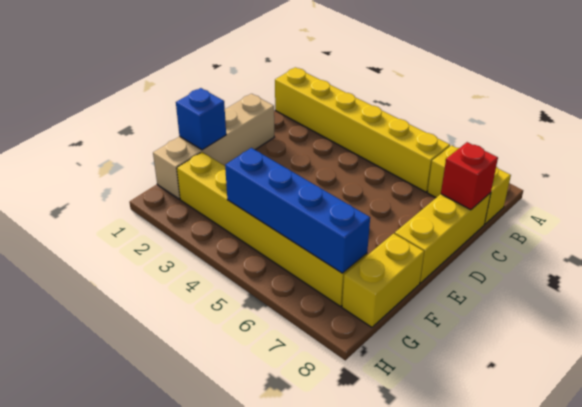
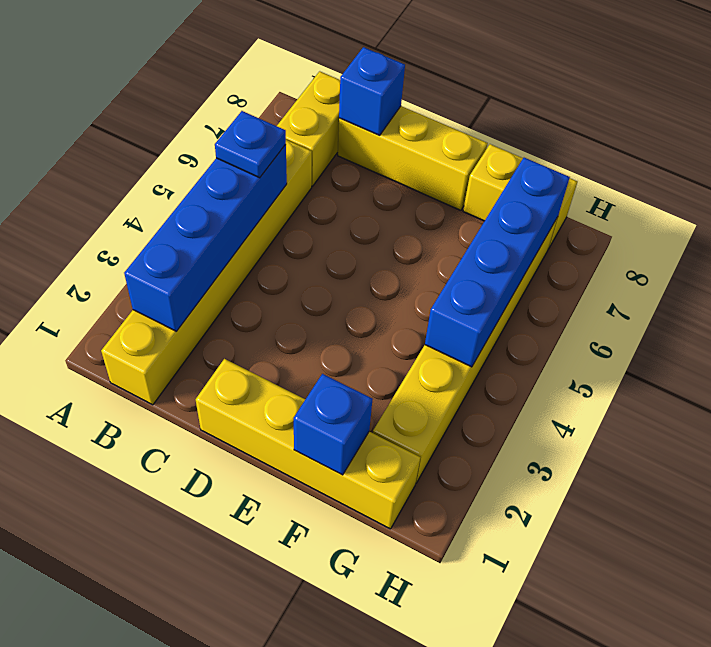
none -> blue 1x4 brick [124,145,287,331]
none -> blue 1x1 plate [215,111,286,178]
red 1x1 brick [441,142,498,210] -> blue 1x1 brick [339,47,405,135]
tan 1x4 brick [153,94,274,199] -> yellow 1x4 brick [196,359,420,529]

